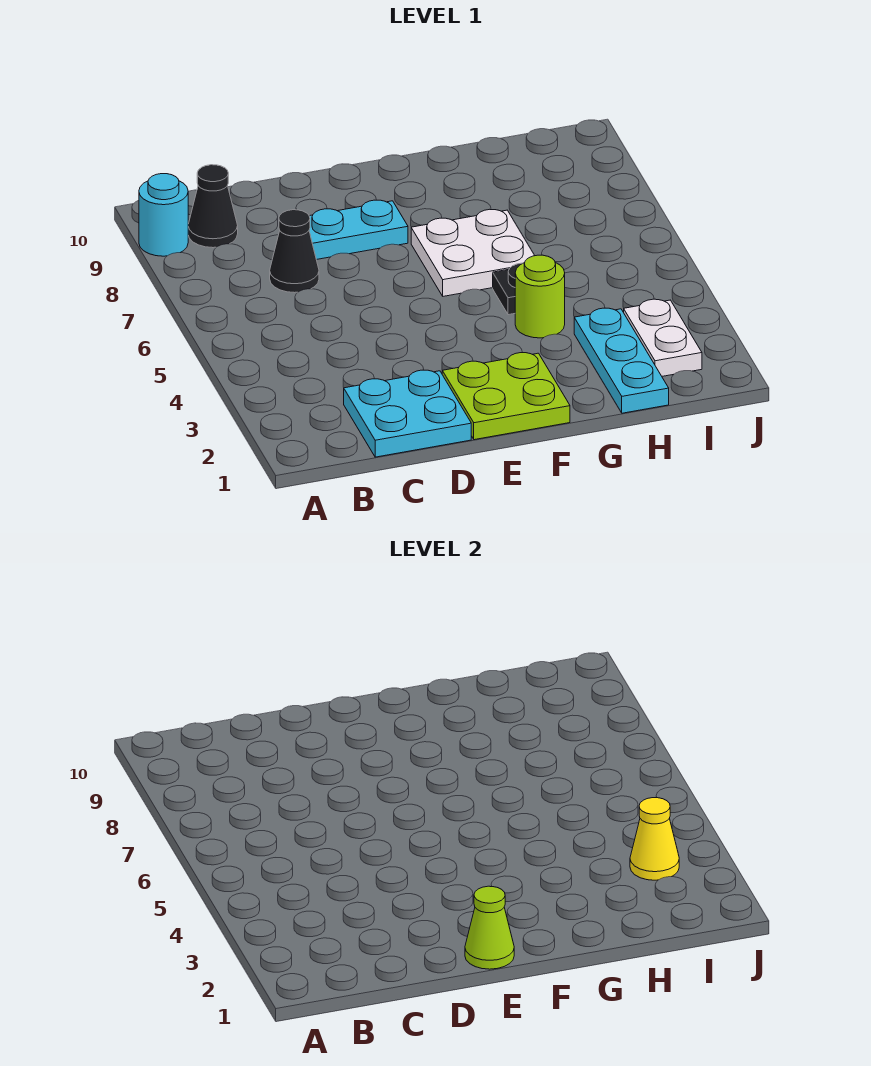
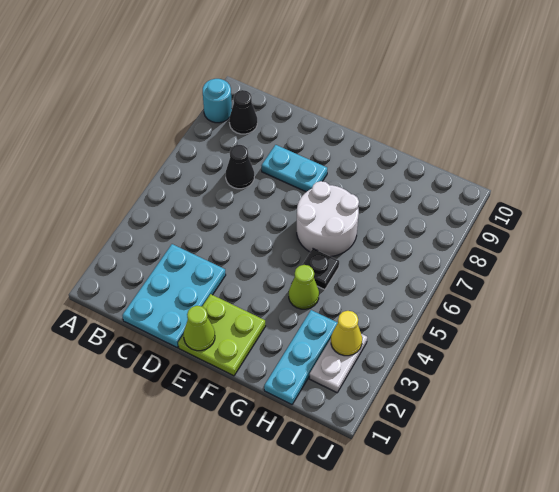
cyan 2x2 plate [344,370,471,457] -> cyan 2x3 plate [122,244,226,348]
white 2x2 plate [411,209,535,296] -> white 2x2 round brick [297,181,359,256]
lime 1x1 round brick [515,255,565,338] -> lime 1x1 cone [289,265,319,309]

